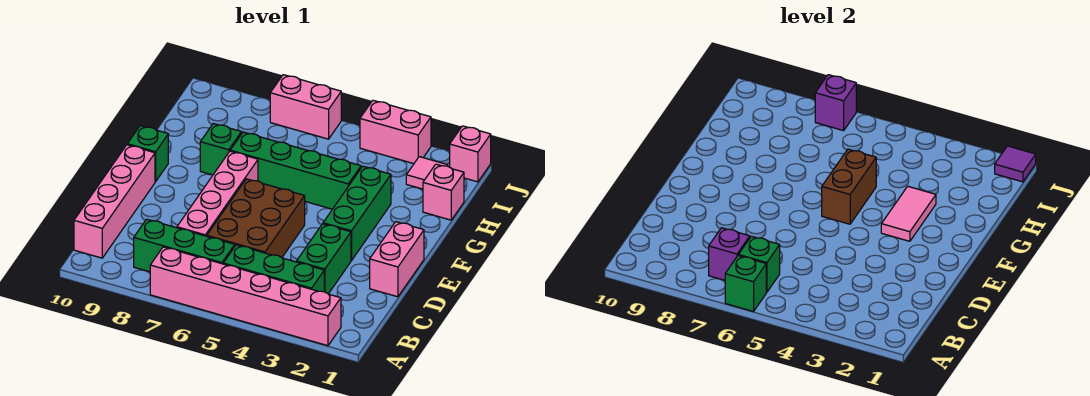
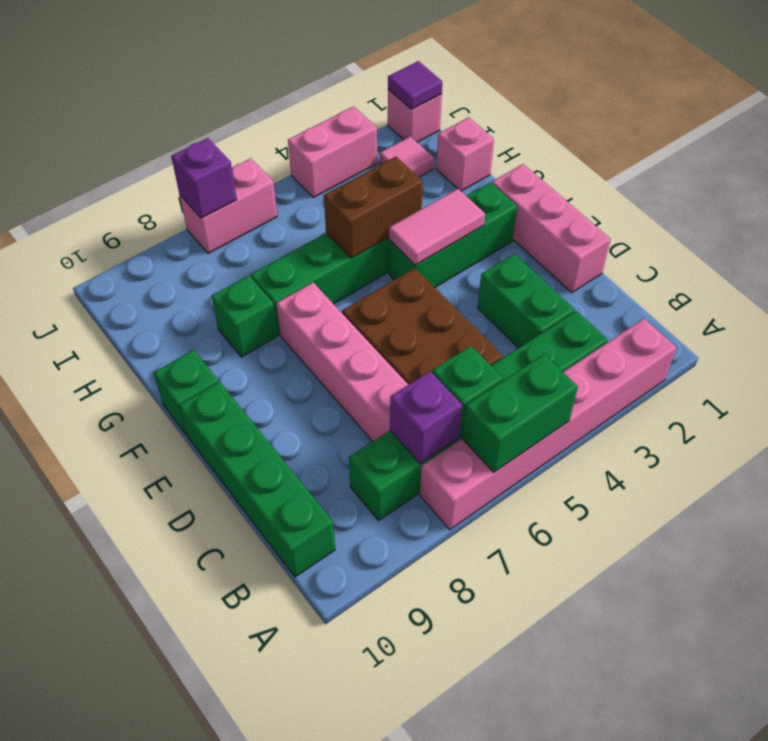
green 1x1 brick [725,256,766,311] -> green 1x2 brick [462,354,578,472]
pink 1x4 brick [74,145,155,258] -> green 1x4 brick [179,382,335,577]
pink 1x2 brick [370,222,424,297] -> pink 1x3 brick [492,164,611,292]
green 1x3 brick [323,166,391,261] -> green 1x3 brick turned to [389,182,517,288]
pink 1x2 tile [881,186,936,241] -> pink 1x2 tile turned to [389,189,485,265]
brown 1x2 brick [822,149,876,224] -> brown 1x2 brick turned to [324,157,423,258]

